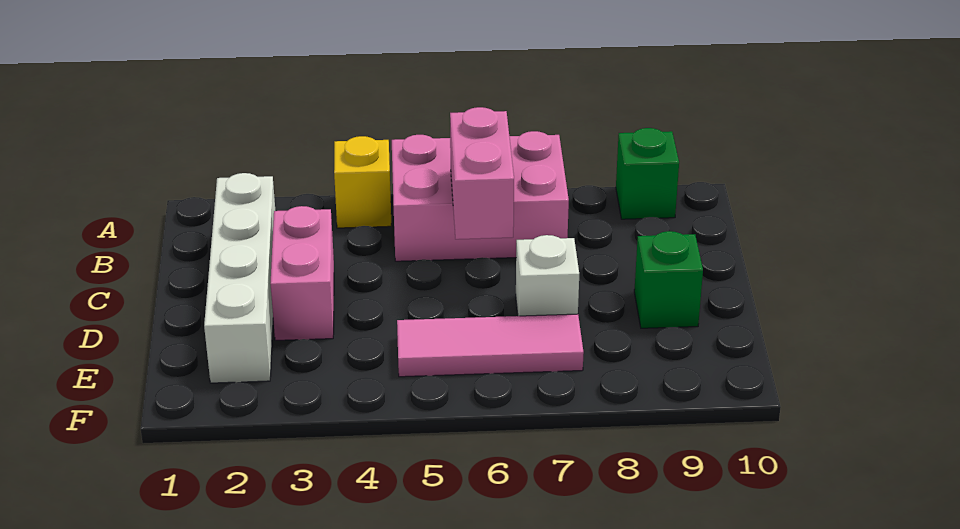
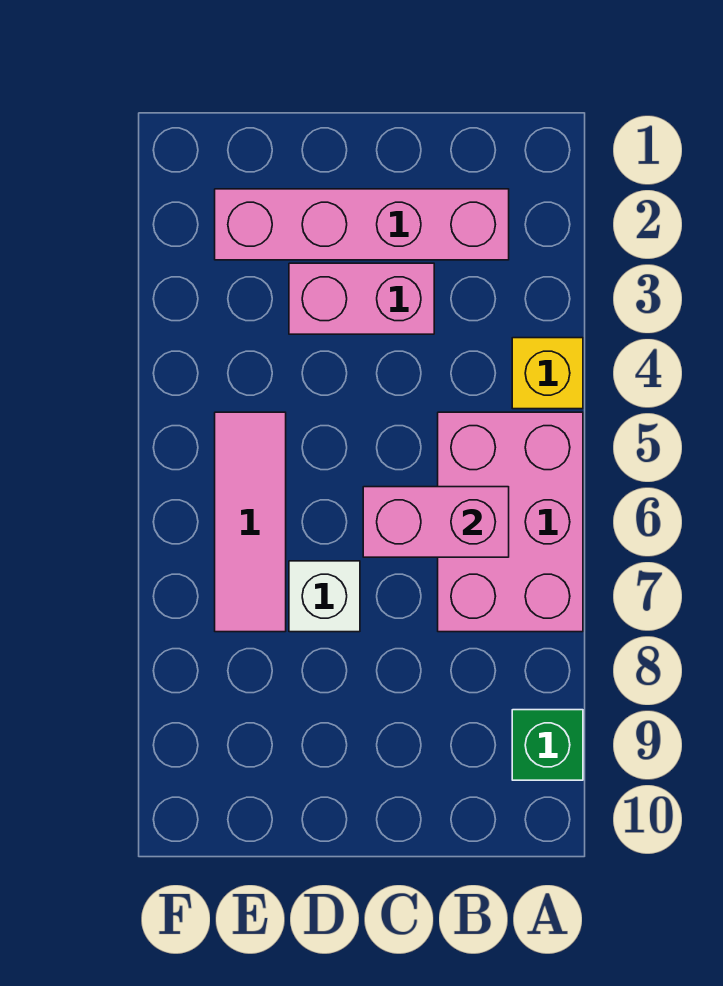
white 1x4 brick [204,173,275,383] -> pink 1x4 brick [215,189,509,260]
green 1x1 brick [634,231,703,328] -> none

